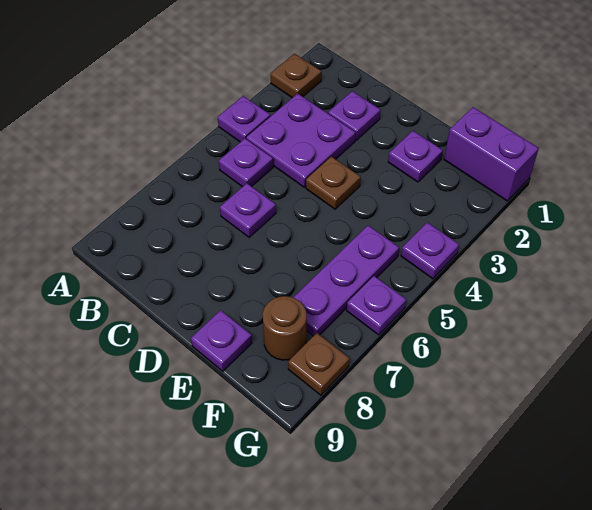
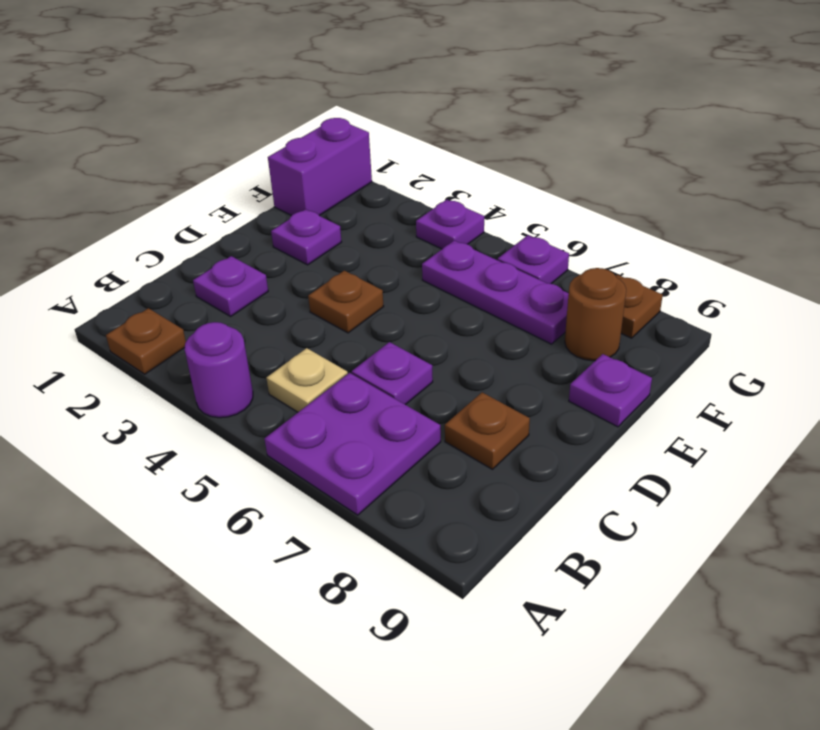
purple 1x1 plate [218,96,270,142] -> purple 1x1 round brick [184,322,253,418]
purple 2x2 plate [246,94,356,187] -> purple 2x2 plate moved to [265,373,441,515]
purple 1x1 plate [219,139,273,187] -> tan 1x1 plate [266,348,348,412]
none -> brown 1x1 plate [445,392,530,469]

